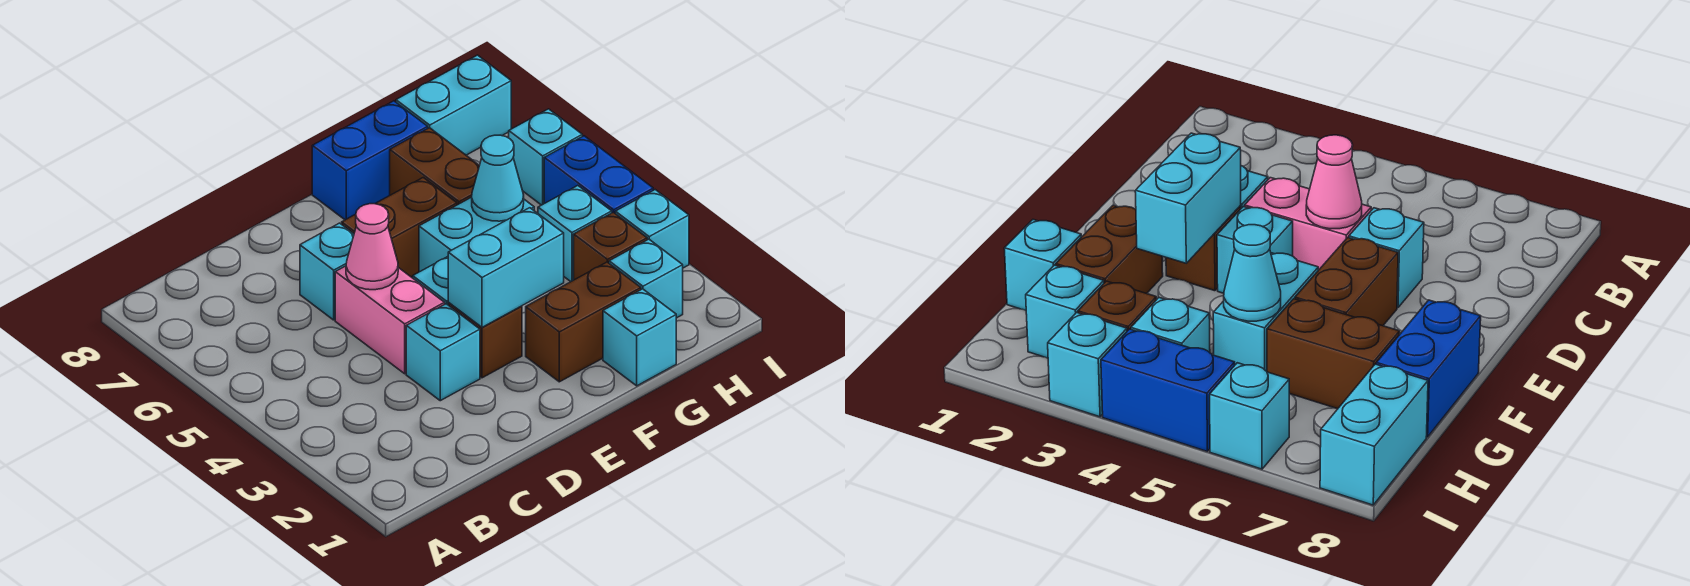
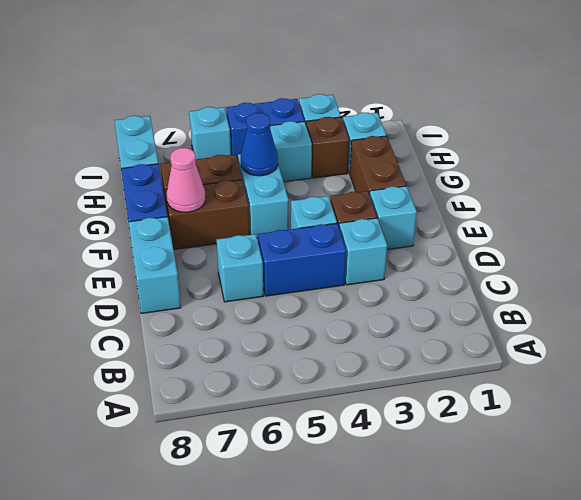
pink 1x2 brick [335,266,445,374] -> blue 1x2 brick [258,223,346,296]
pink 1x1 cone [346,204,398,290] -> pink 1x1 cone moved to [167,148,206,212]
cyan 1x2 brick [448,208,564,327] -> cyan 1x2 brick moved to [129,217,181,314]
brown 1x2 brick [342,178,457,277] -> brown 1x2 brick turned to [165,180,250,250]
cyan 1x1 brick [603,289,676,386] -> cyan 1x1 brick moved to [369,186,417,250]
cyan 1x1 cone [472,135,524,221] -> blue 1x1 cone [241,113,278,176]

